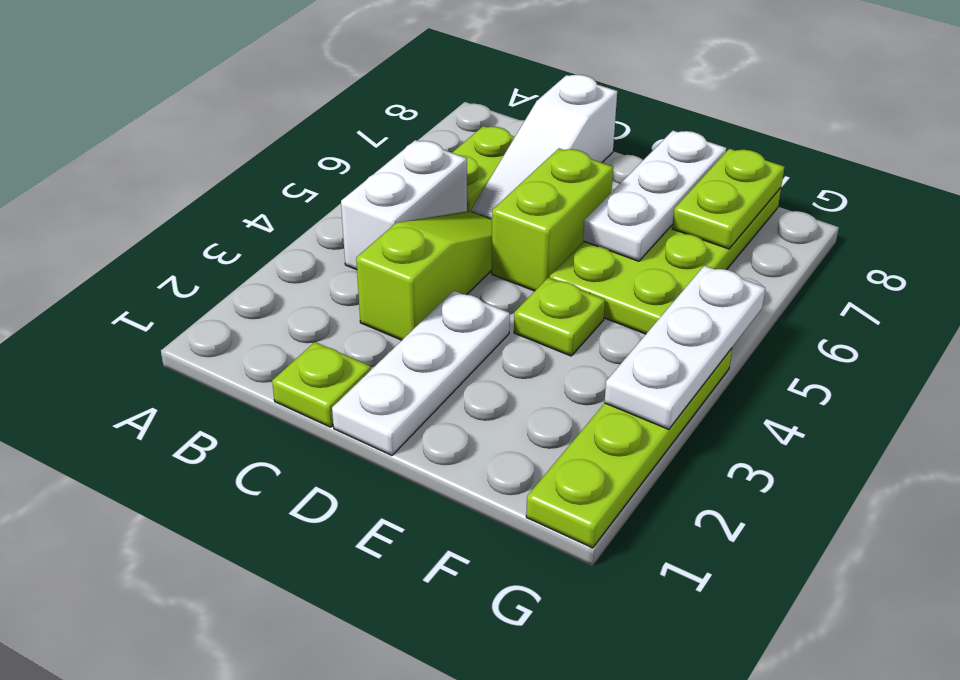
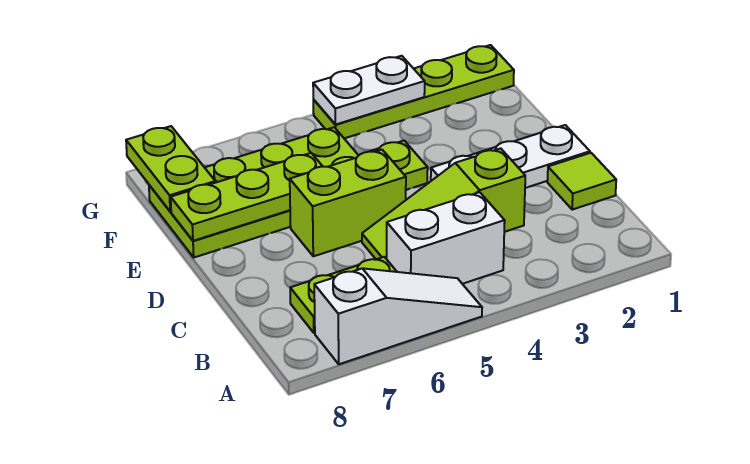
lime 1x1 plate [272,342,371,427] -> lime 1x1 tile [547,153,616,210]
white 1x3 slope [471,75,617,219] -> white 1x3 slope moved to [314,268,482,364]
white 1x3 plate [583,131,726,261] -> lime 1x3 plate [171,153,323,241]
lime 1x2 plate [672,149,784,249] -> lime 1x2 plate turned to [126,126,215,211]
white 1x3 plate [604,266,765,429] -> white 1x2 plate [313,56,425,125]

